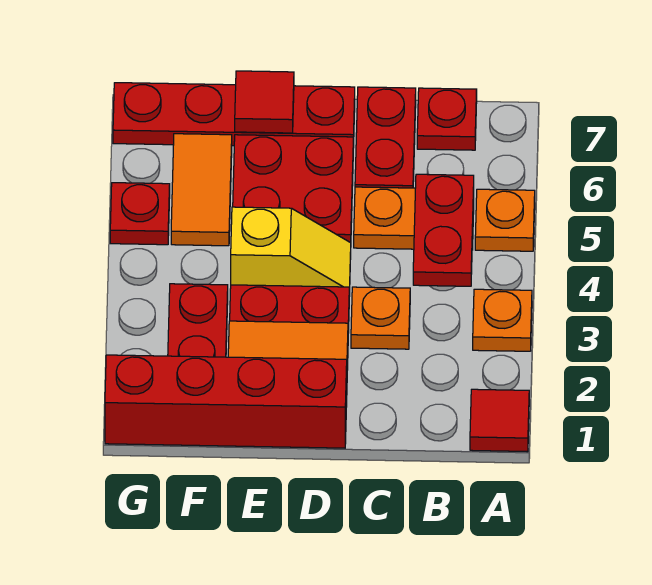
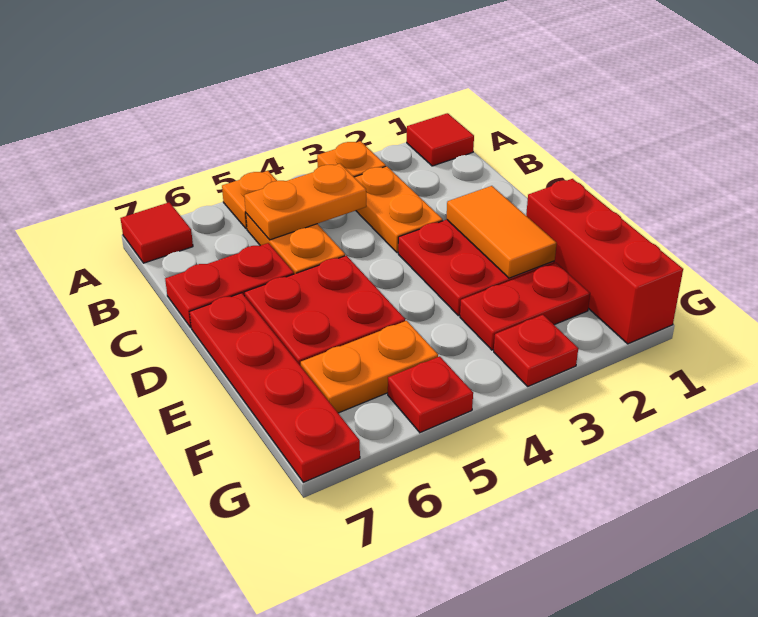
red 1x2 plate [413,174,474,286] -> orange 1x2 plate [244,164,366,240]
red 1x1 plate [417,88,477,150] -> red 1x1 plate moved to [494,315,578,386]
orange 1x1 plate [351,287,410,349] -> orange 1x2 plate [354,166,443,253]
red 1x4 brick [105,355,347,448] -> red 1x3 brick [526,179,683,344]
yellow 1x2 slope [231,207,351,296] -> none
red 1x1 tile [235,71,294,133] -> red 1x1 tile moved to [121,202,193,263]
orange 1x2 tile [171,134,232,246] -> orange 1x2 plate [301,321,438,413]

